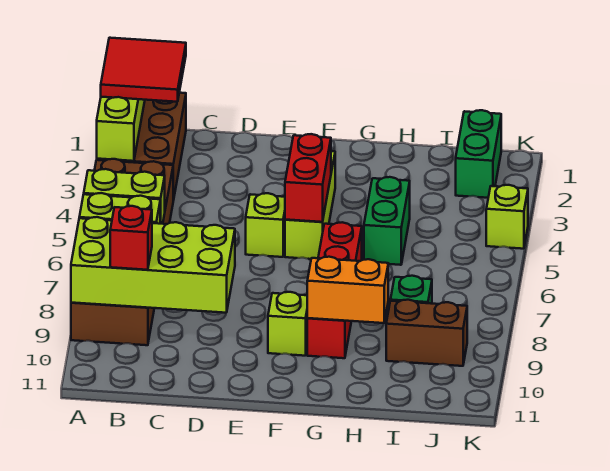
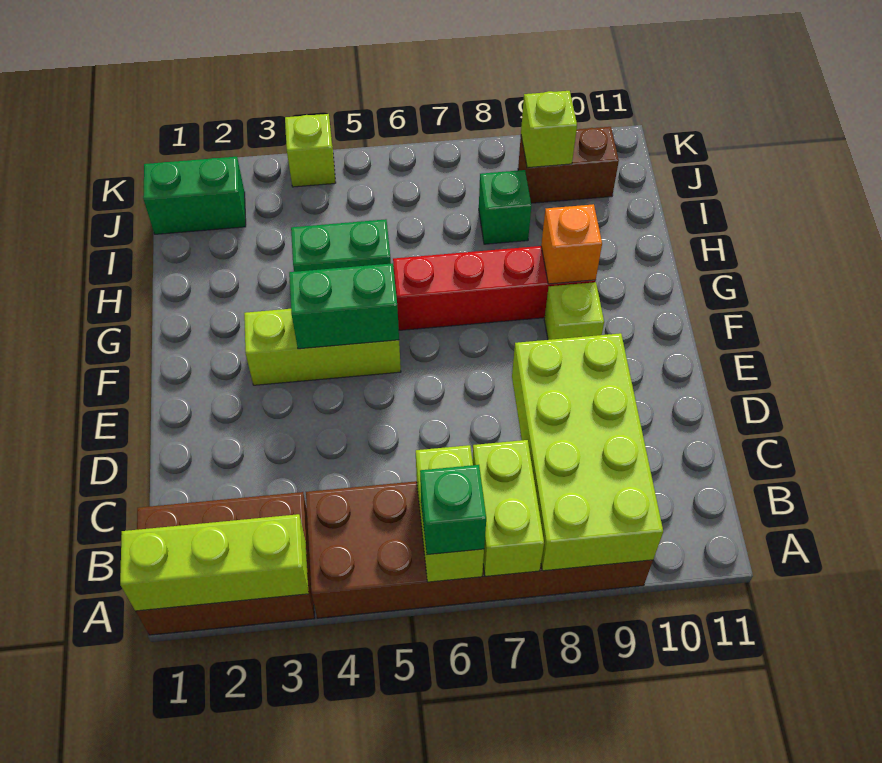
red 2x2 tile [101,38,186,102] -> none
none -> green 1x1 brick [420,465,486,555]
red 1x1 brick [110,206,152,270] -> none
lime 1x1 brick [246,193,285,257] -> lime 1x1 brick moved to [521,91,577,168]
red 1x2 brick [285,134,331,222] -> green 1x2 brick [289,263,399,349]
orange 1x2 brick [307,257,388,323] -> orange 1x1 brick [541,204,602,284]
brown 1x2 brick [386,300,467,366] -> brown 1x2 brick turned to [518,127,619,203]

